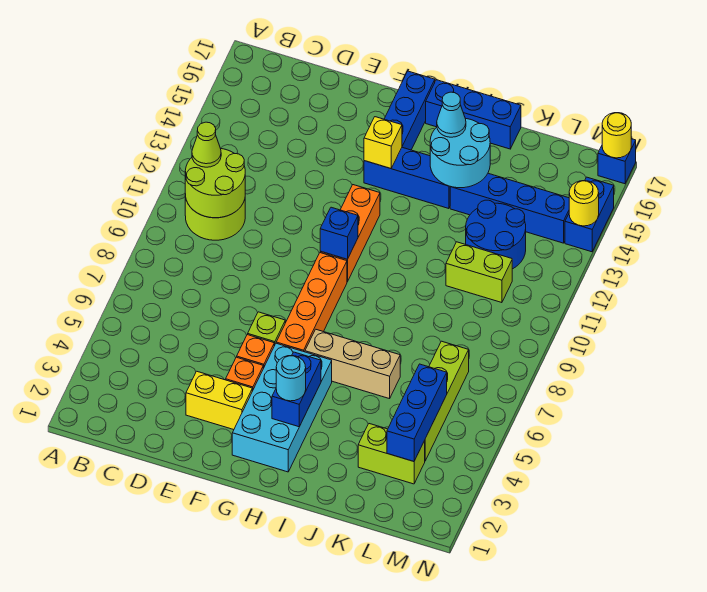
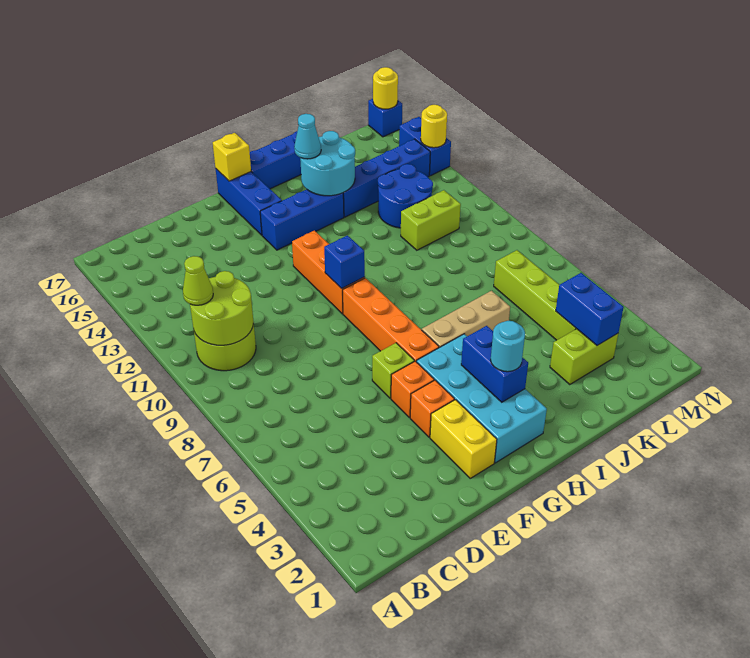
yellow 1x2 brick [186,371,252,430] -> yellow 1x2 brick turned to [430,400,497,478]
yellow 1x1 brick [364,117,402,168] -> yellow 1x1 brick moved to [213,133,251,181]
blue 1x3 brick [387,364,447,461] -> blue 1x2 brick [556,273,624,346]

